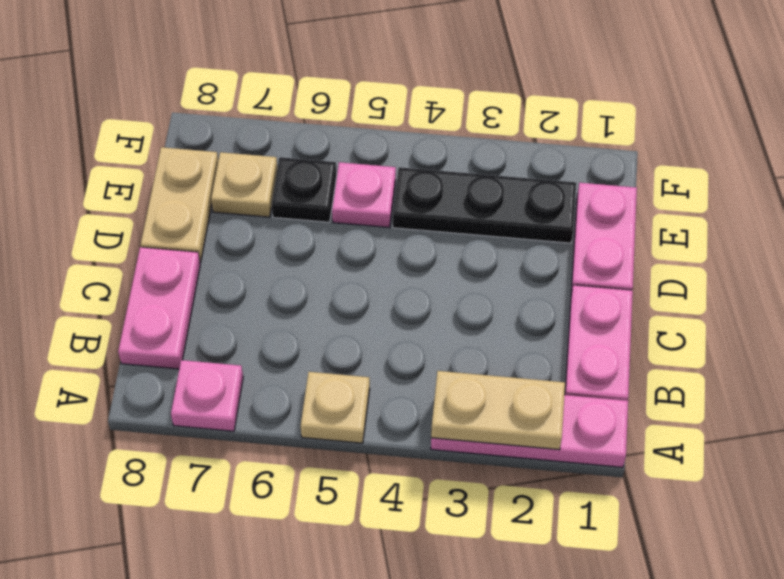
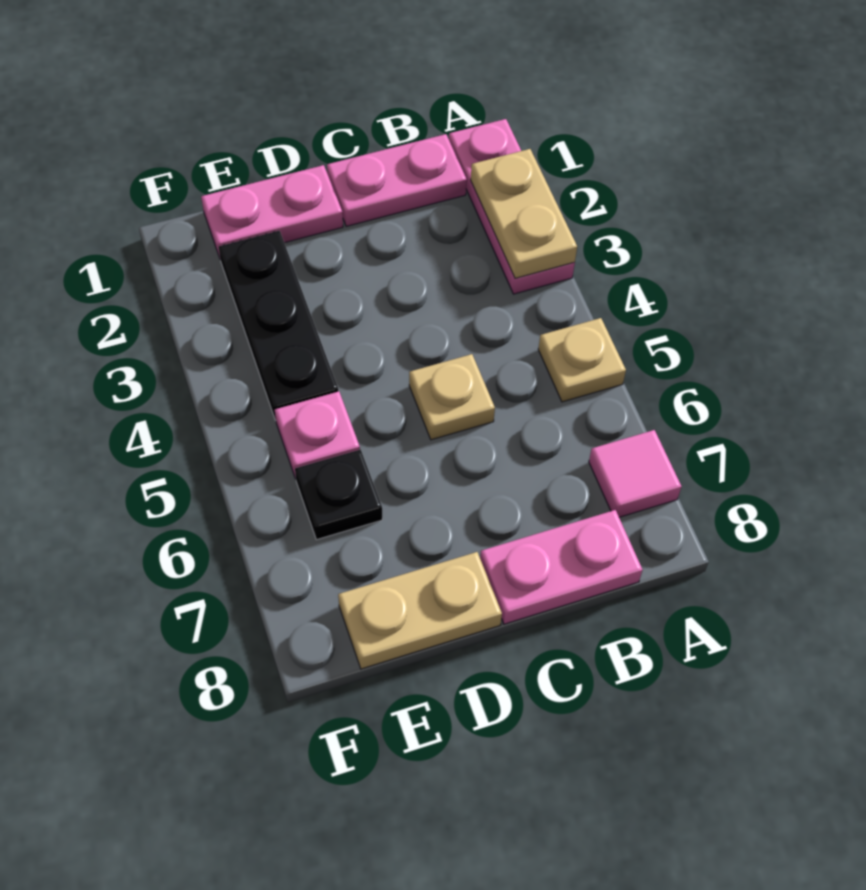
pink 1x1 plate [171,360,243,431] -> pink 1x1 tile [589,430,682,517]
tan 1x1 plate [211,152,277,217] -> tan 1x1 plate moved to [409,354,495,440]

